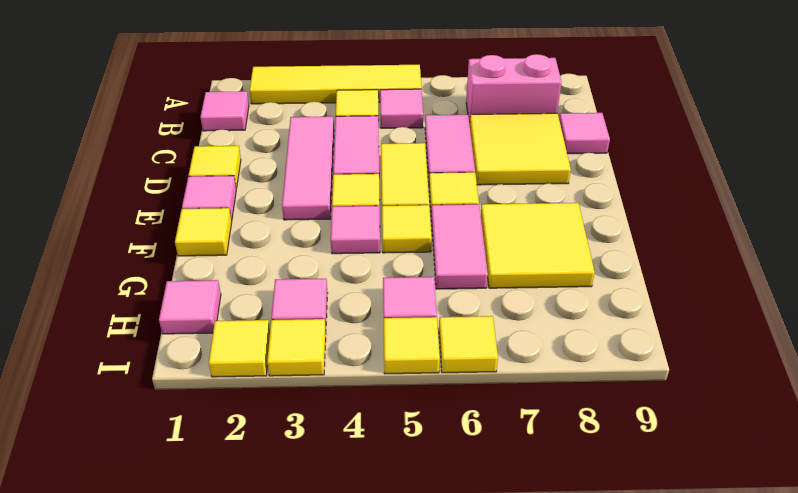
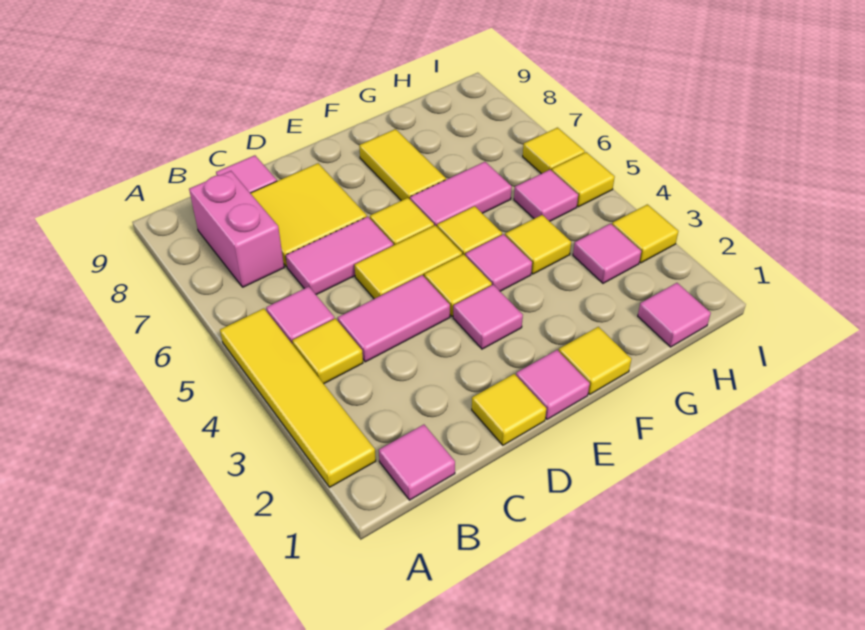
pink 1x3 tile [282,116,334,220] -> pink 1x1 tile [453,285,523,349]
yellow 2x2 tile [481,203,595,288] -> yellow 1x2 tile [359,129,446,201]
yellow 1x1 tile [209,320,270,377] -> yellow 1x1 tile moved to [505,215,571,274]

